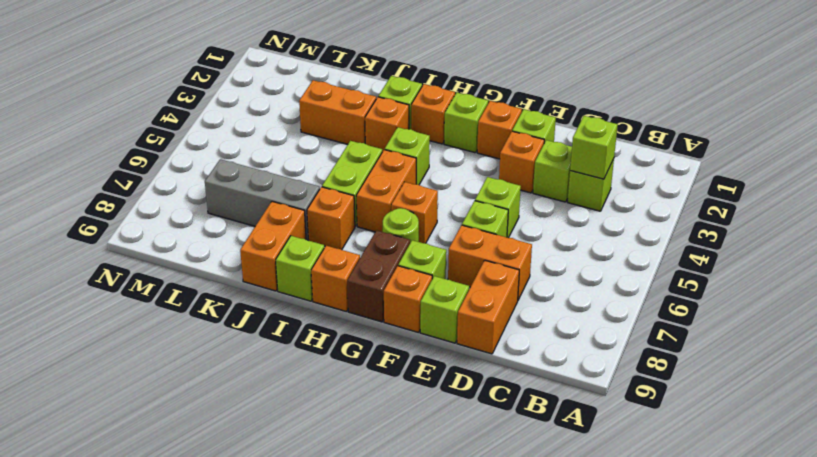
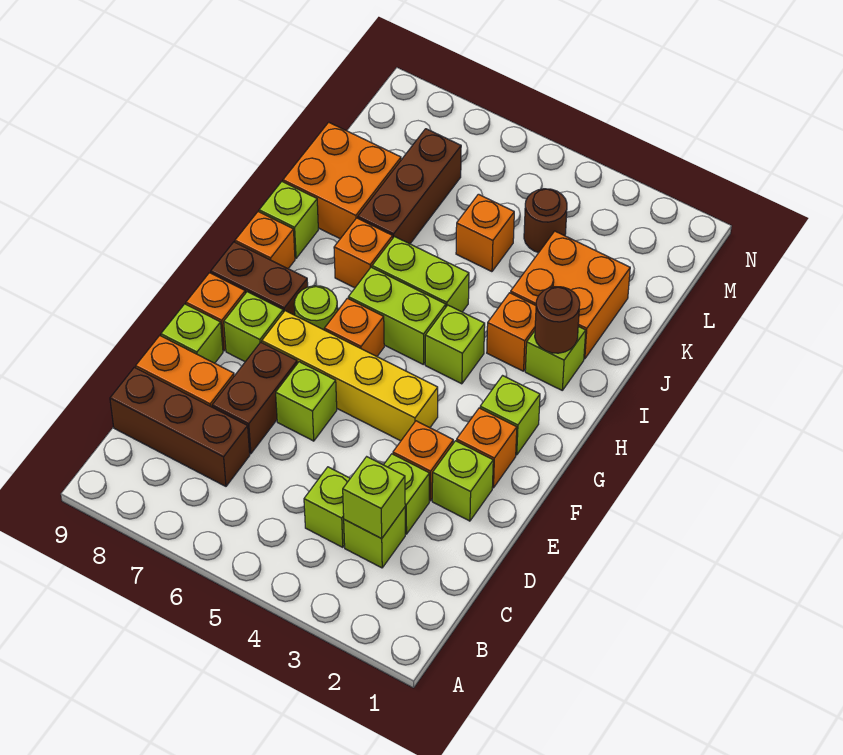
none -> brown 1x3 brick [110,367,250,486]
orange 1x2 brick [448,225,532,300] -> brown 1x2 brick [212,342,297,454]
lime 1x1 brick [475,177,521,238] -> lime 1x1 brick moved to [304,467,350,547]
none -> yellow 1x4 brick [262,311,438,441]
orange 1x1 brick [411,84,455,144] -> orange 1x1 brick moved to [456,194,514,272]
orange 1x2 brick [356,150,416,232] -> lime 1x2 brick [348,267,446,365]
none -> brown 1x1 round brick [535,287,580,353]
orange 1x2 brick [299,80,376,144] -> orange 2x2 brick [511,231,630,359]
grey 1x3 brick [205,159,320,240] -> brown 1x3 brick [358,129,461,244]
orange 1x2 brick [240,201,306,291] -> orange 2x2 brick [283,122,401,239]
none -> brown 1x1 round brick [524,189,567,253]

